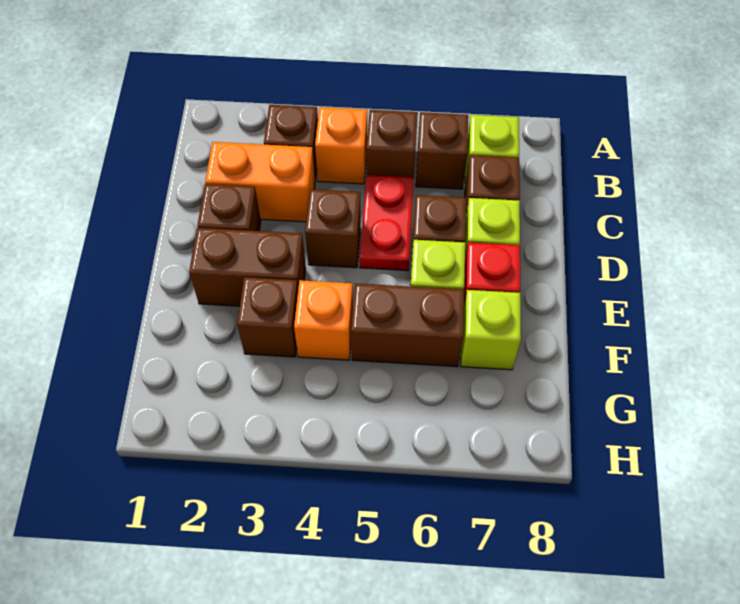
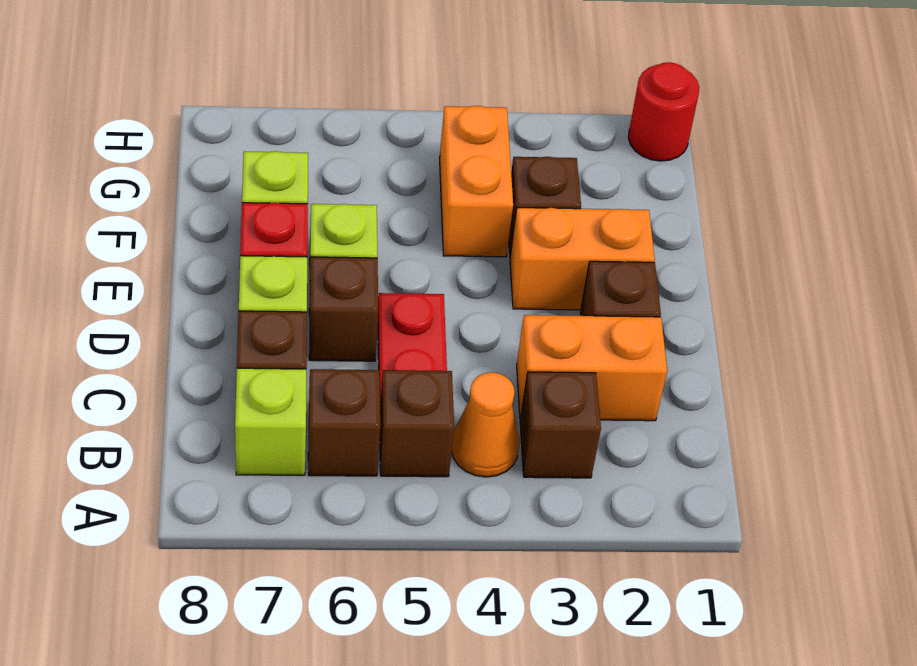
orange 1x1 brick [315,107,367,184] -> orange 1x1 cone [452,372,520,477]
brown 1x1 brick [305,189,361,268] -> none
brown 1x2 brick [189,228,306,306] -> orange 1x2 brick [510,208,655,310]
orange 1x1 brick [294,280,353,360] -> orange 1x2 brick [440,106,513,257]
brown 1x2 brick [351,283,464,367] -> none
none -> red 1x1 round brick [628,62,699,161]

